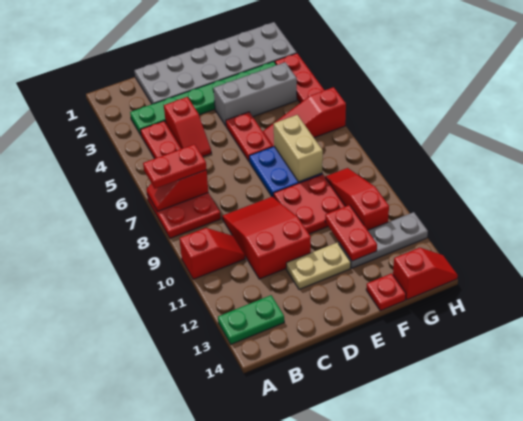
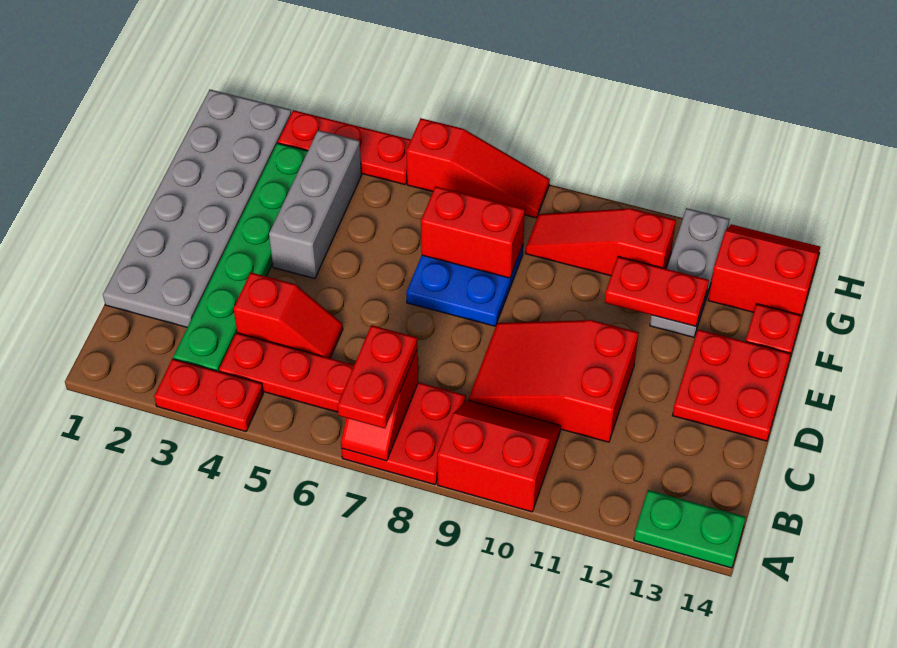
red 1x2 slope [180,228,245,279] -> red 2x2 slope [437,400,561,512]
green 1x2 plate [218,295,284,344] -> green 1x2 plate turned to [634,490,746,568]
tan 1x2 plate [286,243,351,289] -> none
red 1x2 plate [226,112,272,161] -> red 1x2 plate moved to [154,359,263,431]
red 2x2 plate [274,174,345,234] -> red 2x2 plate moved to [672,329,791,441]
red 1x3 slope [263,87,346,147] -> red 1x3 slope turned to [406,118,550,218]
tan 1x2 brick [274,115,323,182] -> red 1x2 brick [421,186,525,278]
red 1x2 slope [393,248,458,300] -> red 2x2 slope [708,224,820,316]

